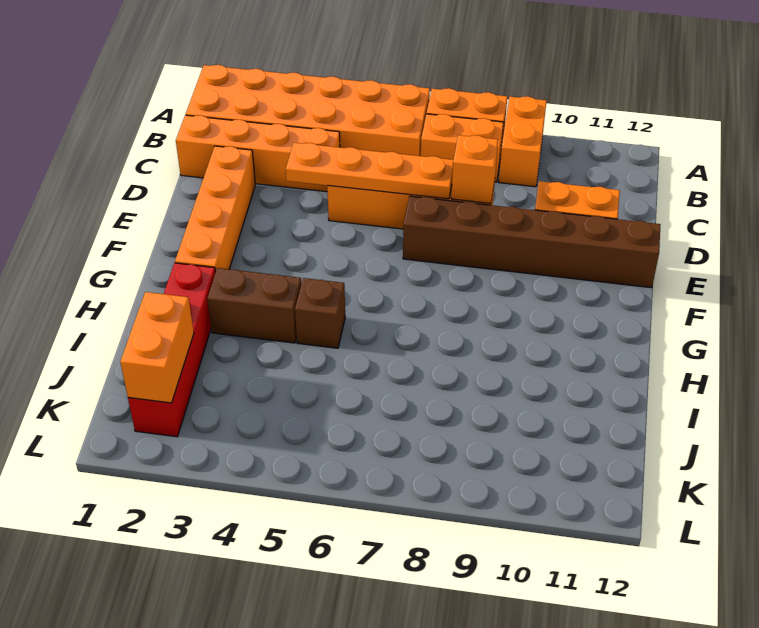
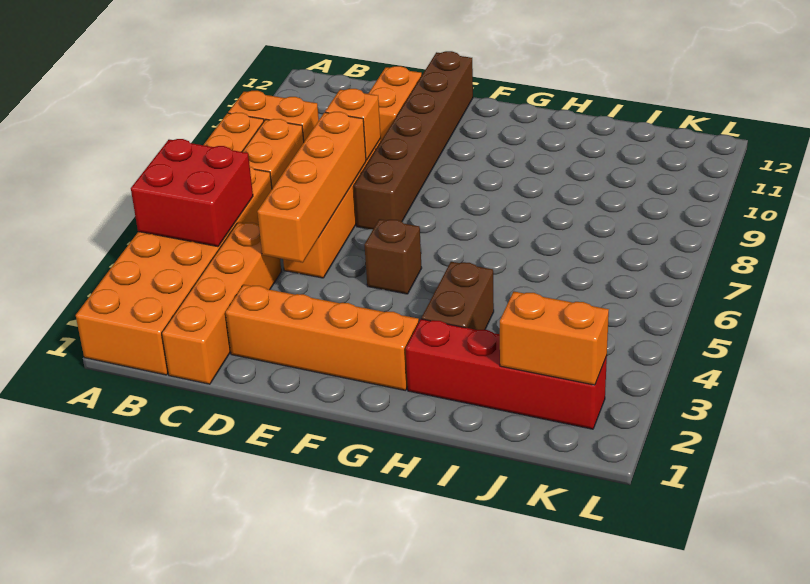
none -> red 2x2 brick [131,139,253,247]
orange 1x4 plate [286,143,453,199] -> orange 1x4 brick [257,112,366,263]
brown 1x1 brick [295,278,345,348] -> brown 1x1 brick moved to [364,219,422,294]

